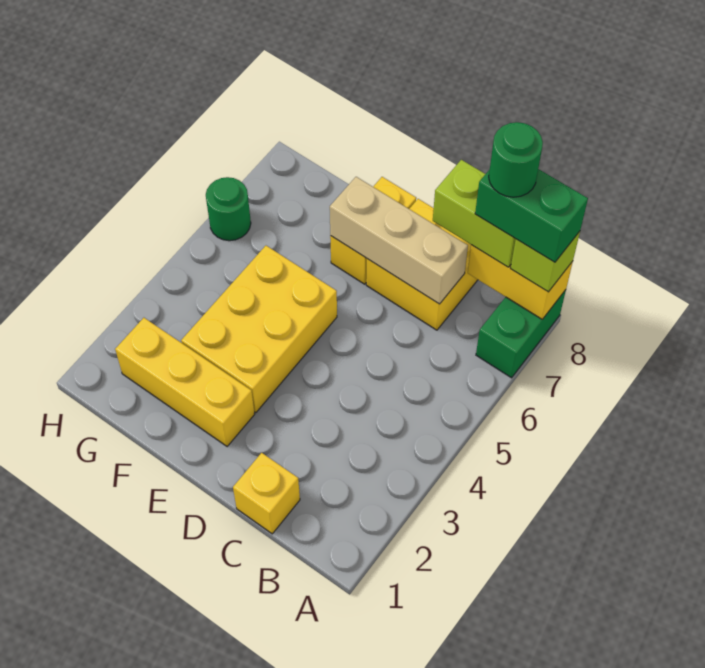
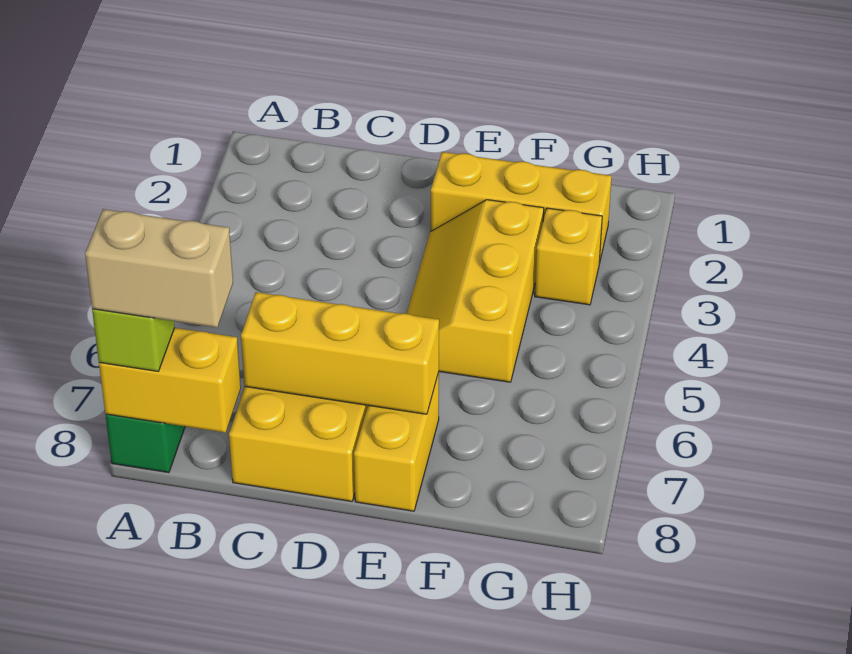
green 1x2 brick [475,169,588,262] -> tan 1x2 brick [85,209,233,327]
lime 1x2 brick [433,160,516,267] -> none
green 1x1 round brick [489,122,543,197] -> none
yellow 1x1 brick [233,453,300,534] -> yellow 1x1 brick moved to [535,208,602,305]
tan 1x3 brick [330,177,468,304] -> yellow 1x3 brick [241,292,439,414]
yellow 2x3 brick [181,246,337,413] -> yellow 2x3 slope [407,200,544,382]
green 1x1 round brick [206,177,251,241] -> none

